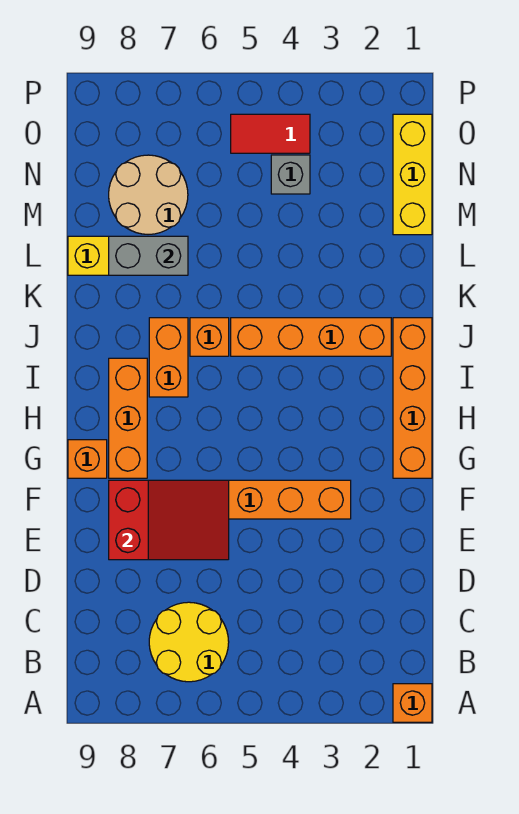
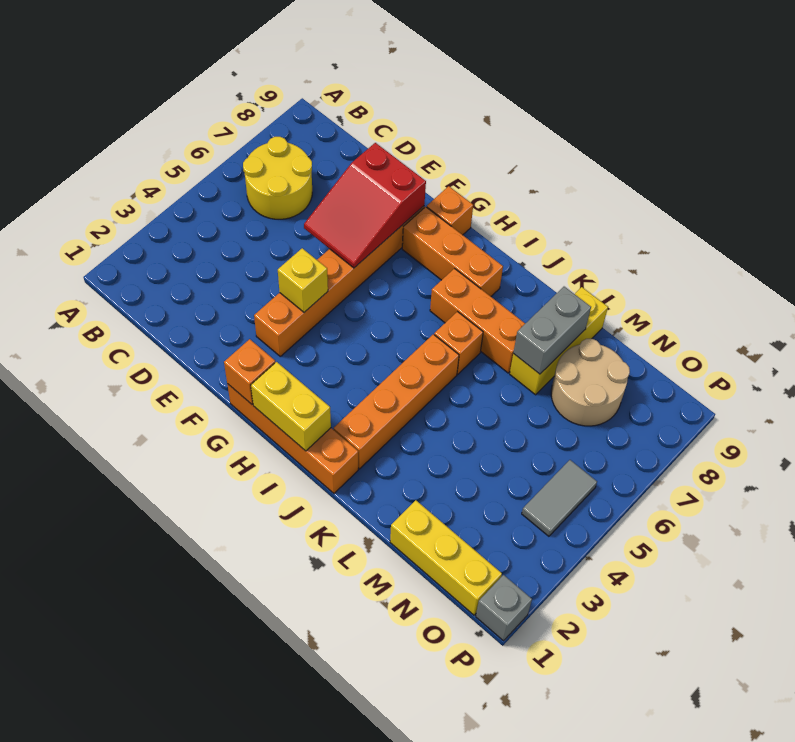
orange 1x1 brick [393,684,432,722] -> orange 1x1 brick moved to [224,339,275,405]
none -> yellow 1x1 brick [278,248,328,312]
none -> yellow 1x2 brick [251,362,331,451]
orange 1x2 brick [149,318,188,397] -> orange 1x3 brick [430,269,525,373]
grey 1x1 brick [271,155,310,194] -> grey 1x1 brick moved to [476,575,532,641]
red 1x2 tile [231,114,310,153] -> grey 1x2 tile [522,460,597,536]

